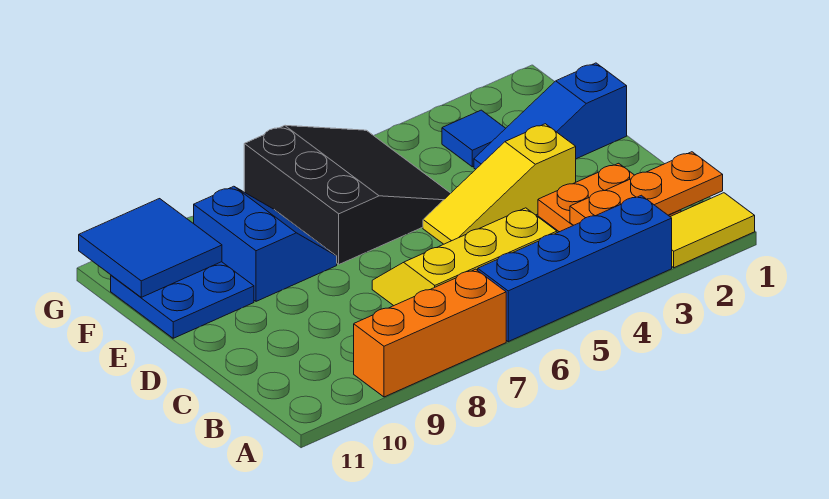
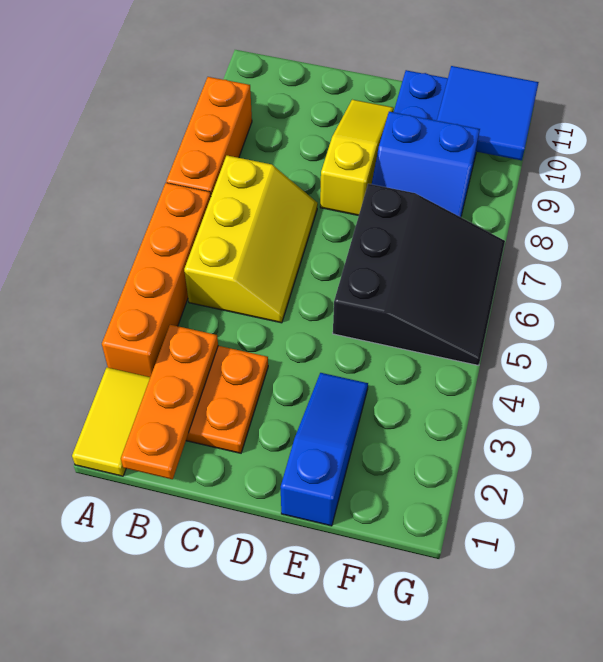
blue 1x4 brick [478,195,672,342] -> orange 1x4 brick [102,183,211,377]
yellow 1x3 slope [423,124,576,244] -> yellow 1x3 slope moved to [320,100,394,216]
black 3x3 slope [244,125,450,264] -> black 3x3 slope turned to [333,184,505,365]
blue 1x1 tile [442,110,506,167] -> none

